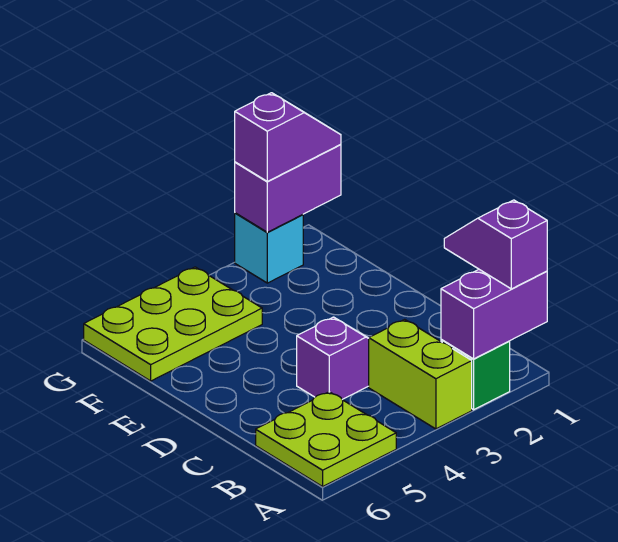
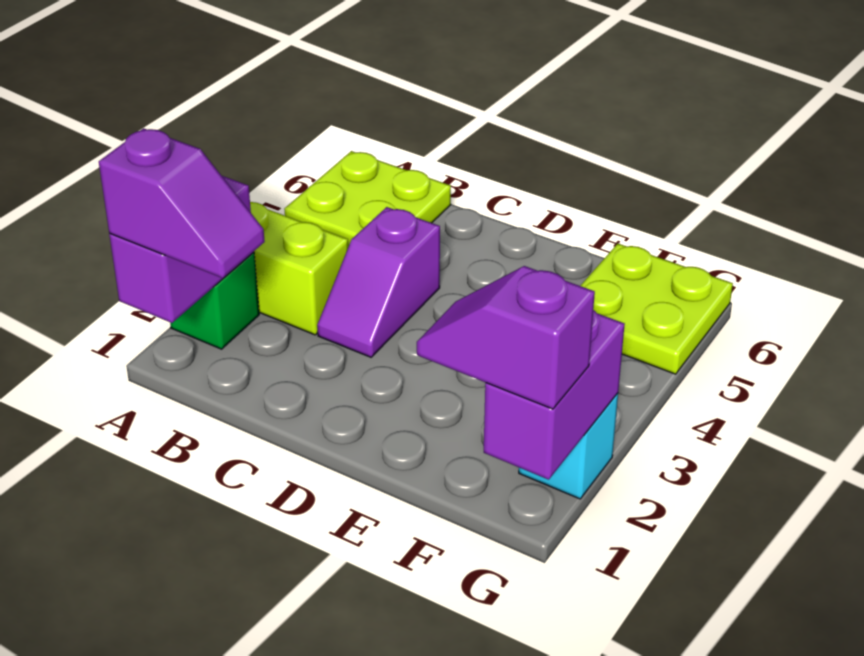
lime 2x3 plate [84,267,262,381] -> lime 2x2 plate [581,244,733,374]
purple 1x2 slope [235,93,341,181] -> purple 1x2 slope turned to [417,266,595,409]

